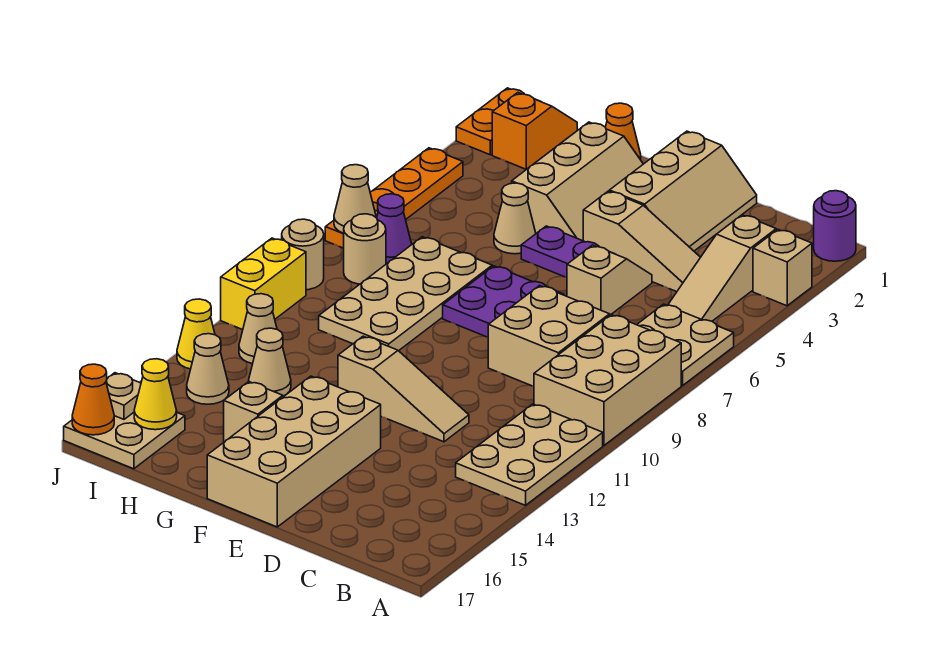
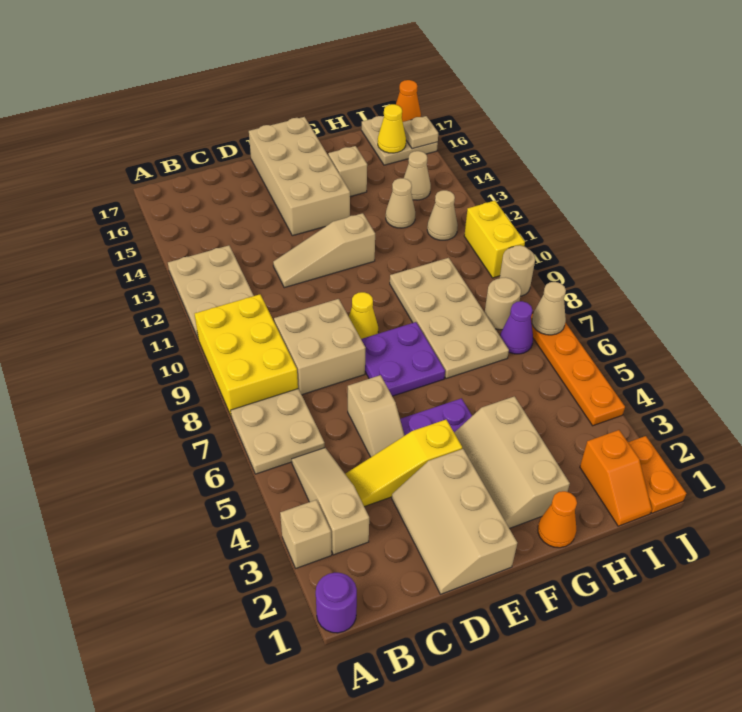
tan 2x3 brick [534,315,681,445] -> yellow 2x3 brick [195,294,298,417]
tan 1x3 slope [583,191,701,292] -> yellow 1x3 slope [346,420,462,507]
tan 1x1 cone [494,183,536,254] -> none
yellow 1x1 cone [177,299,215,369] -> yellow 1x1 cone moved to [349,292,378,339]

